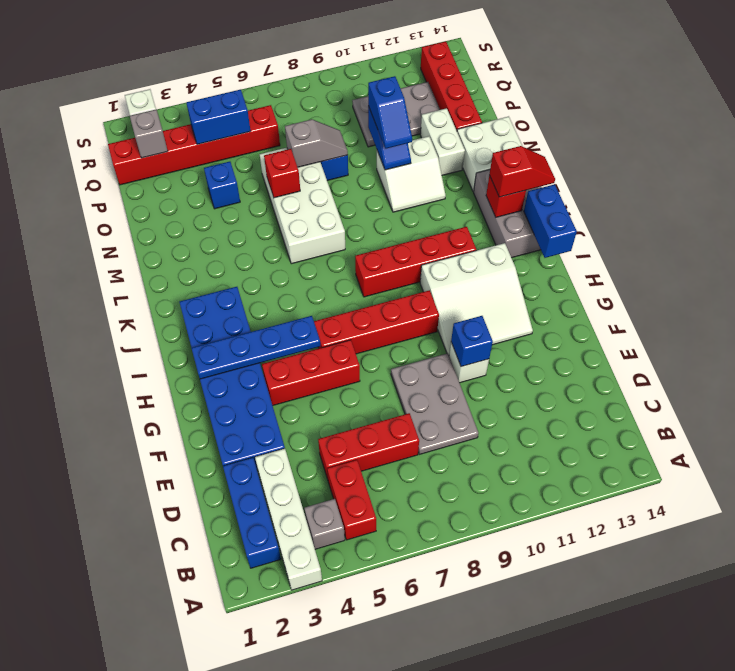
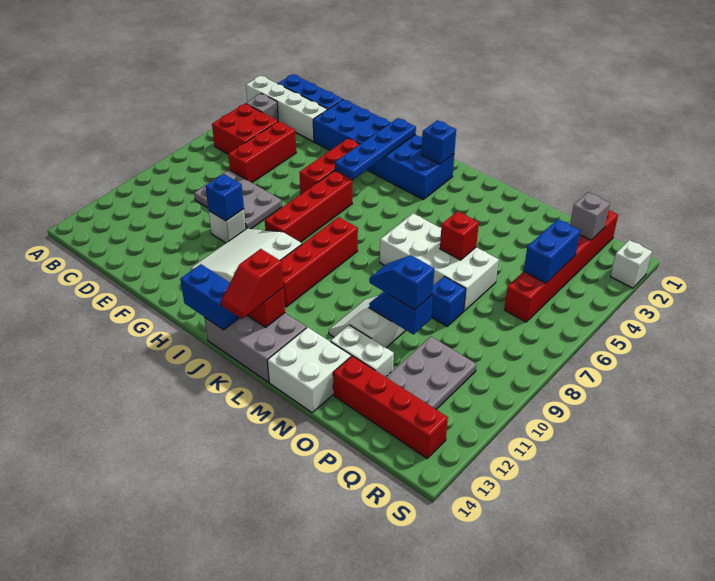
red 1x2 brick [327,460,376,540] -> red 2x2 brick [212,104,278,154]
blue 1x1 brick [204,162,240,209] -> blue 1x1 brick moved to [421,120,456,164]
grey 1x2 slope [285,119,348,167] -> none

